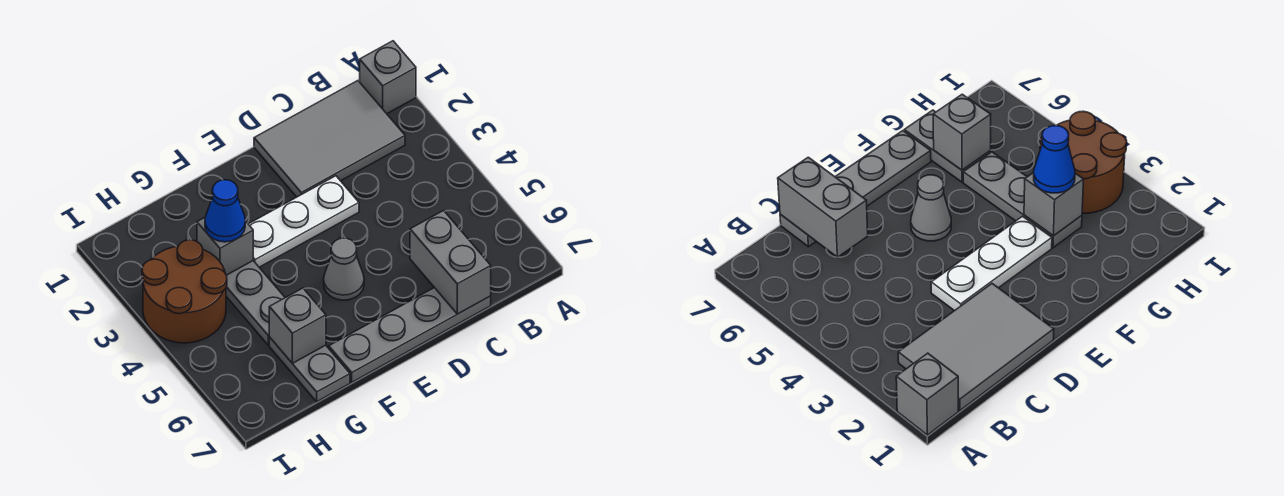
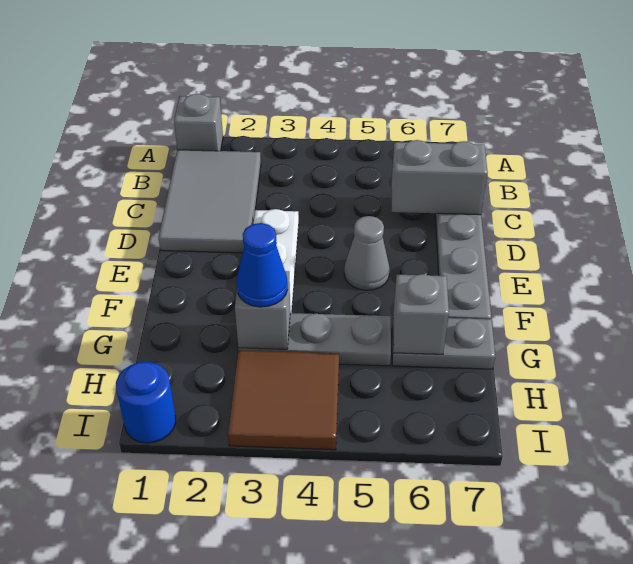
brown 2x2 round brick [142,240,227,343] -> brown 2x2 tile [228,350,339,450]
none -> blue 1x1 round brick [116,362,176,443]

